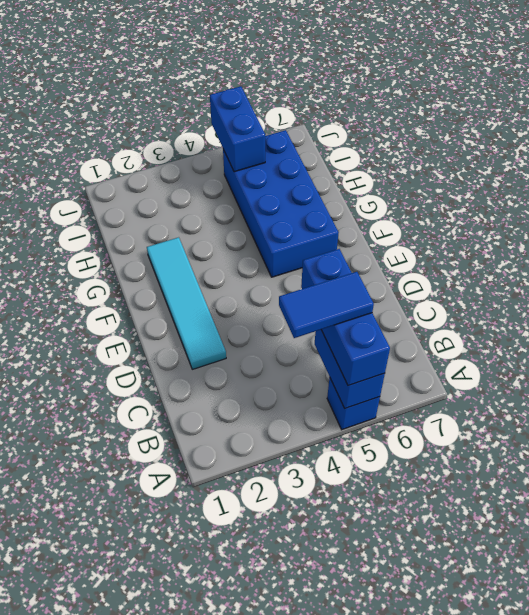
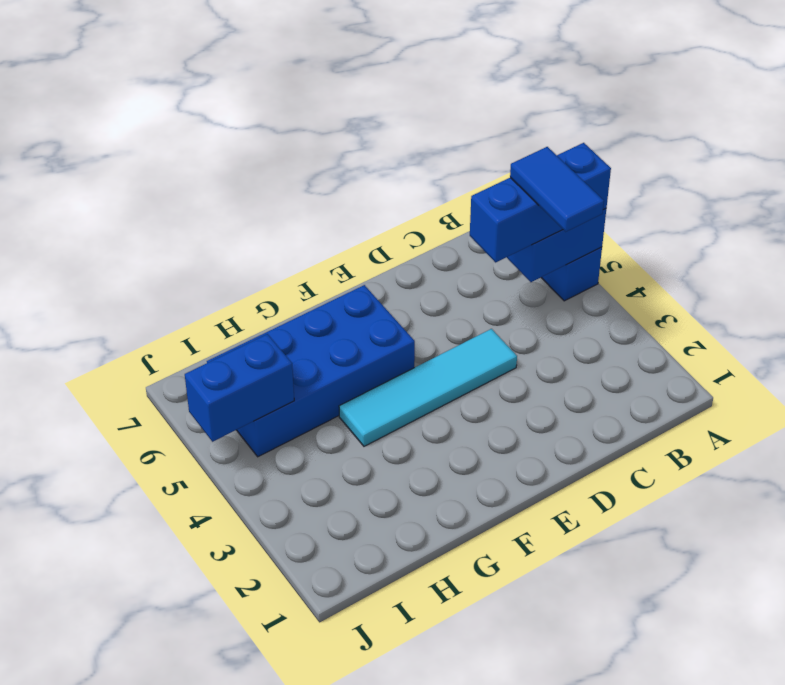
cyan 1x4 tile [147,237,226,369] -> cyan 1x4 tile moved to [339,329,517,446]

